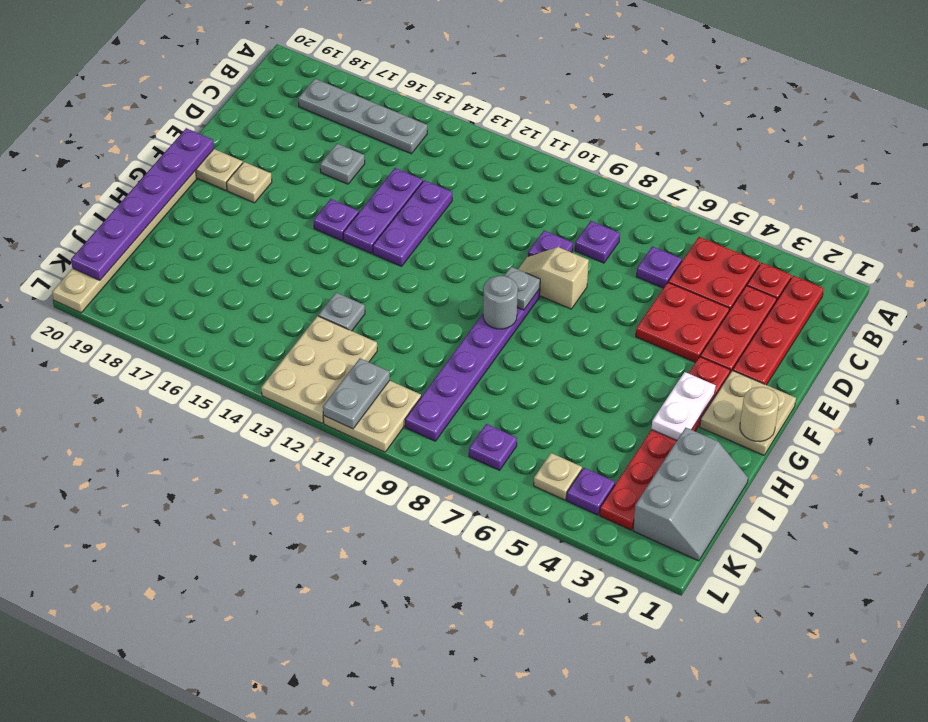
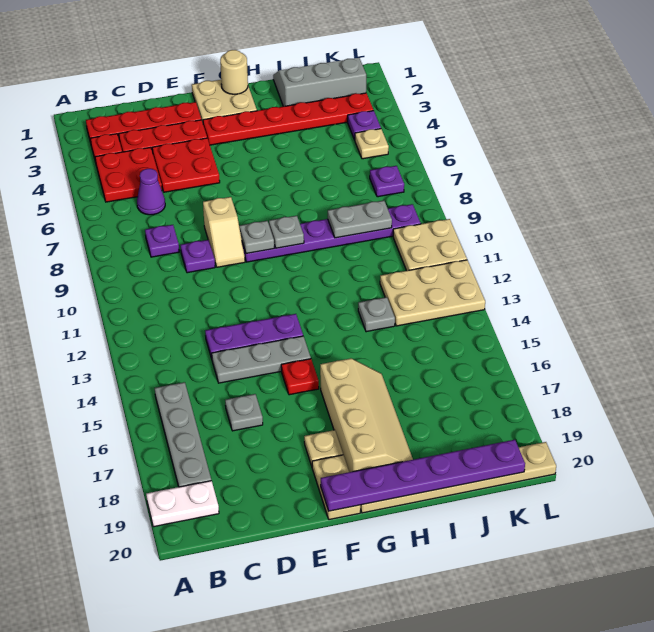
purple 1x1 plate [636,246,682,288] -> purple 1x1 cone [137,169,165,215]
purple 1x3 plate [343,168,423,253] -> grey 1x3 plate [212,336,311,383]
purple 1x1 plate [314,199,359,241] -> red 1x1 plate [281,359,319,395]
white 1x2 plate [652,372,716,440] -> white 1x2 plate moved to [146,481,219,527]
grey 1x1 round brick [483,276,518,329] -> grey 1x1 plate [269,216,304,248]
none -> tan 2x4 slope [320,358,413,472]
grey 1x2 plate [323,358,390,429] -> grey 1x2 plate moved to [328,201,392,238]

